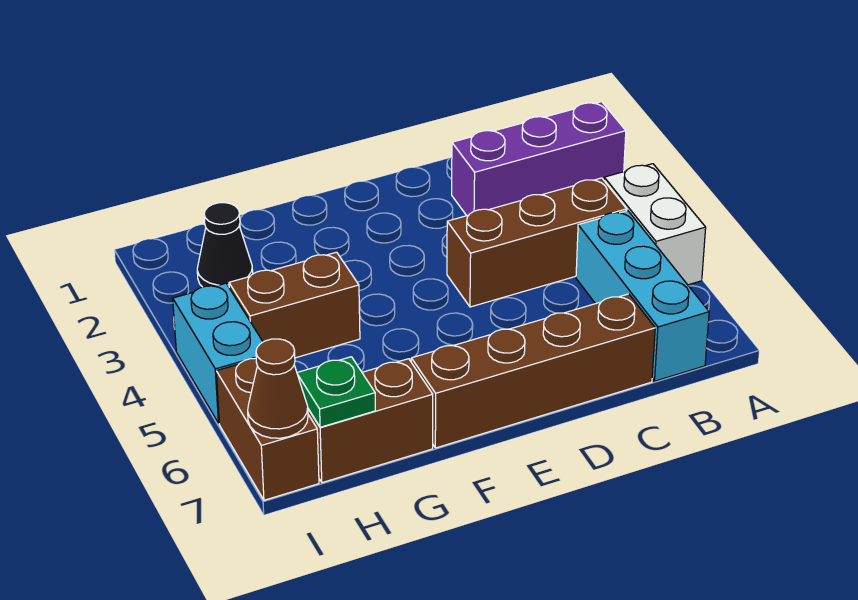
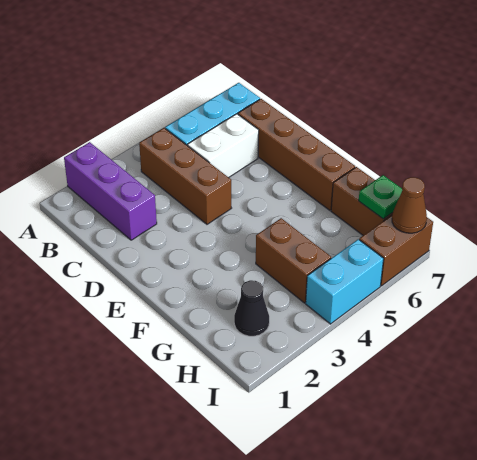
white 1x2 brick [604,164,706,285] -> white 1x2 brick moved to [188,114,259,177]

